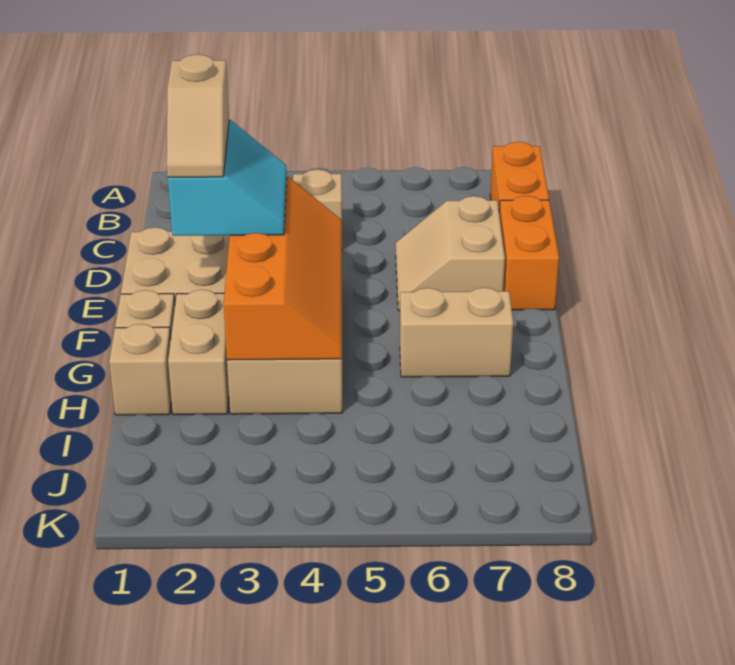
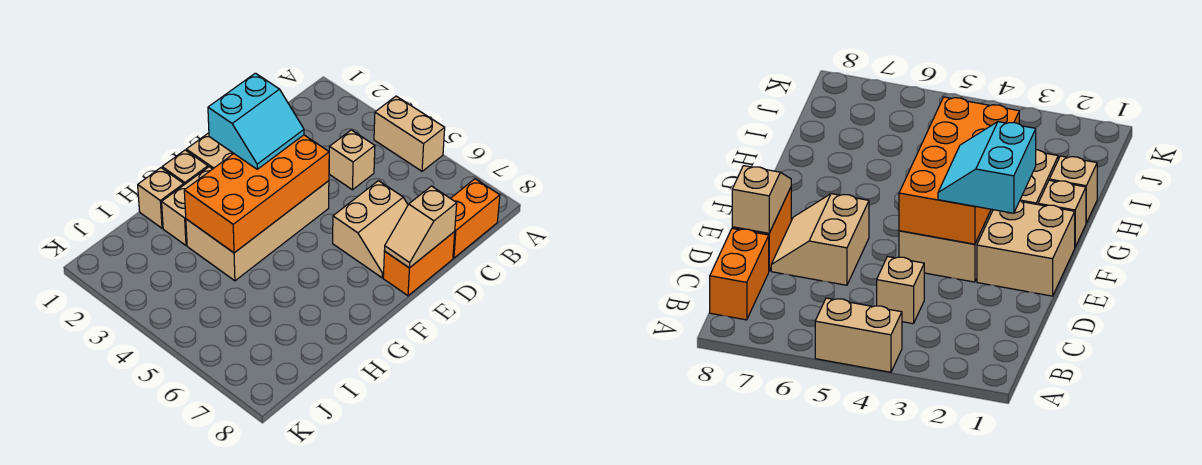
tan 2x2 slope [396,196,505,311] -> tan 2x2 slope turned to [333,181,408,278]
tan 1x2 slope [167,54,229,177] -> tan 1x2 slope moved to [384,186,457,268]
orange 2x4 slope [224,176,342,360] -> orange 2x4 brick [184,135,329,253]
tan 1x2 brick [400,288,513,377] -> tan 1x2 brick moved to [374,96,445,171]

